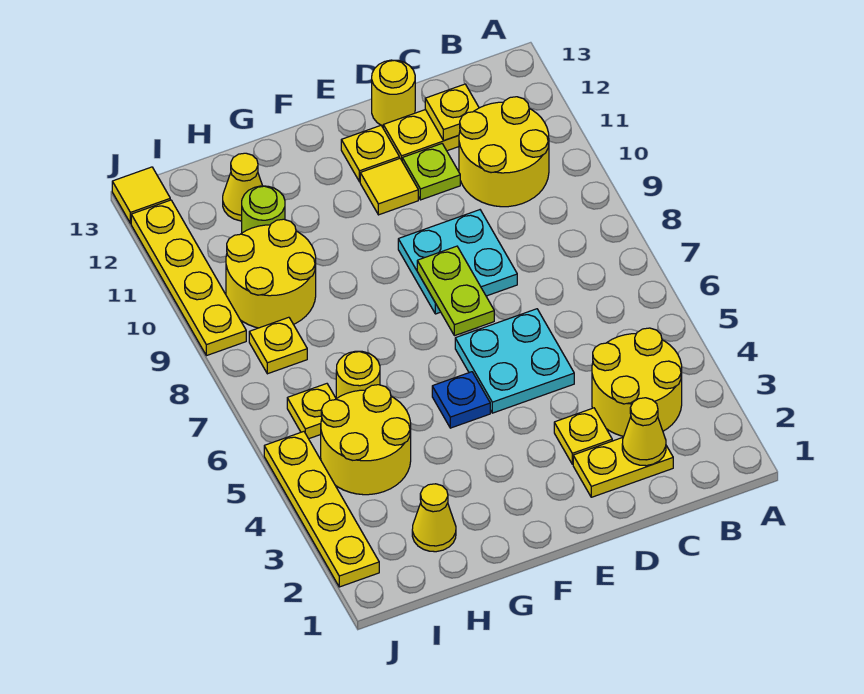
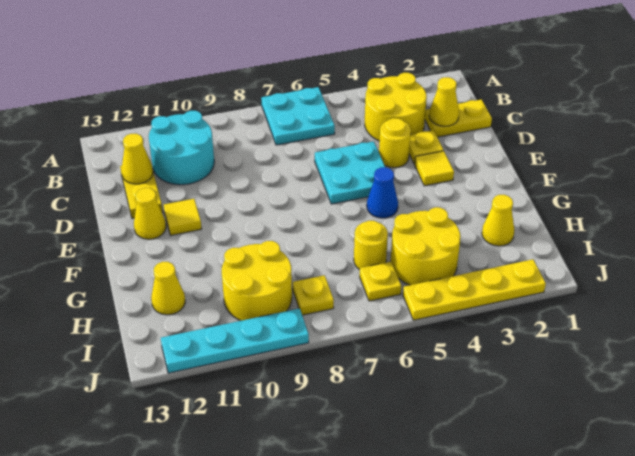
yellow 2x2 round brick [459,97,549,207] -> cyan 2x2 round brick [149,111,214,185]
yellow 1x2 plate [573,438,673,497] -> yellow 1x2 plate turned to [425,99,492,137]
yellow 1x1 plate [425,84,479,140] -> yellow 1x1 cone [122,134,153,184]
cyan 2x2 plate [398,210,517,314] -> cyan 2x2 plate moved to [261,87,335,145]
lime 1x1 plate [402,144,460,200] -> none
yellow 1x1 round brick [372,60,415,126] -> yellow 1x1 round brick moved to [379,118,411,168]
lime 1x2 plate [417,246,494,336] -> none
yellow 1x1 plate [341,125,399,182] -> yellow 1x1 cone [134,188,166,239]
blue 1x1 plate [432,372,490,428] -> blue 1x1 cone [367,167,398,218]
lime 1x1 round brick [242,186,285,233] -> none
yellow 1x4 plate [131,200,246,356] -> cyan 1x4 plate [161,308,309,373]
yellow 1x1 tile [112,167,170,223] -> yellow 1x1 tile moved to [415,151,454,186]

